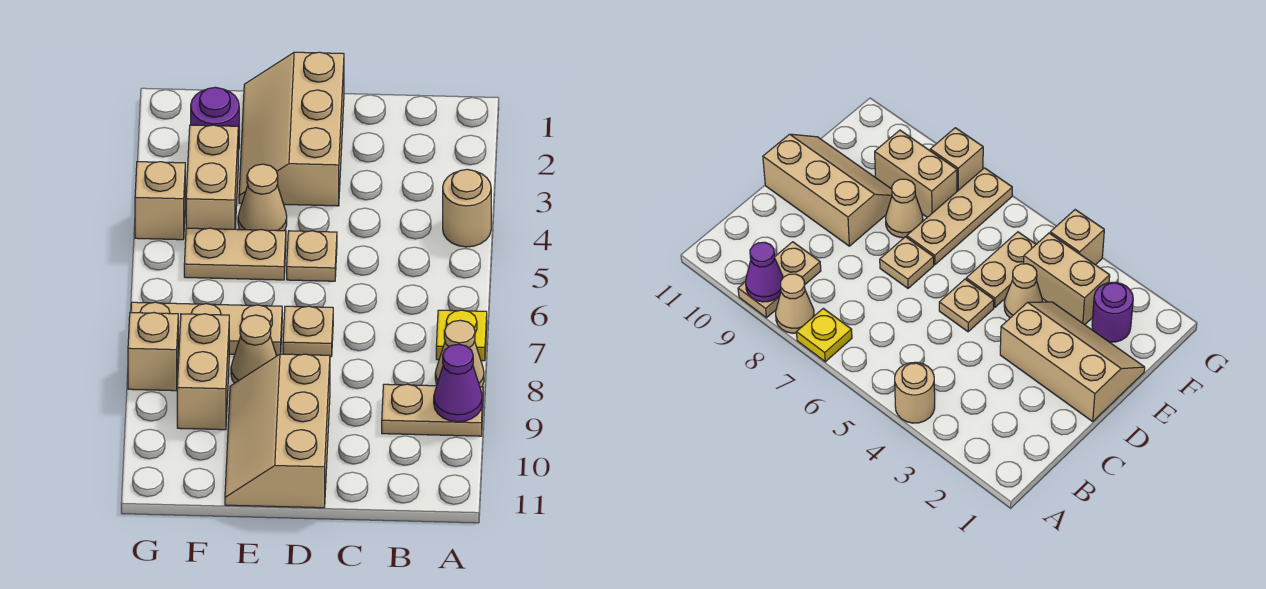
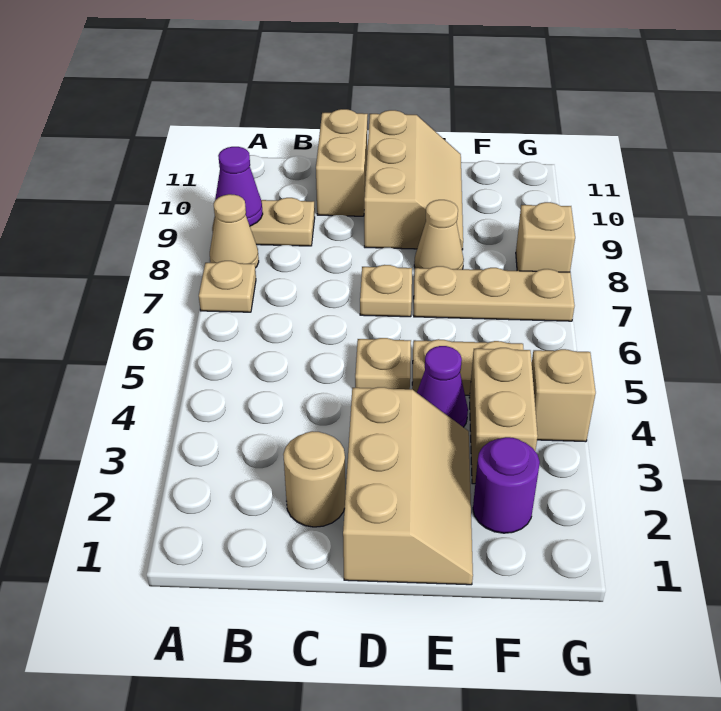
tan 1x1 round brick [443,169,491,247] -> tan 1x1 round brick moved to [283,431,345,527]
yellow 1x1 plate [436,310,487,361] -> tan 1x1 plate [199,261,256,312]
tan 1x1 cone [238,164,287,231] -> purple 1x1 cone [417,346,468,427]
tan 1x2 brick [177,314,229,430] -> tan 1x2 brick moved to [316,109,368,216]

